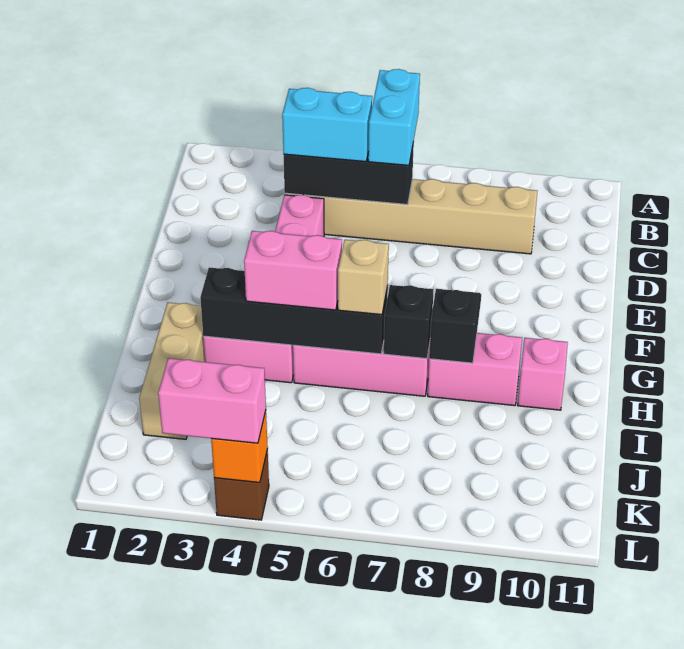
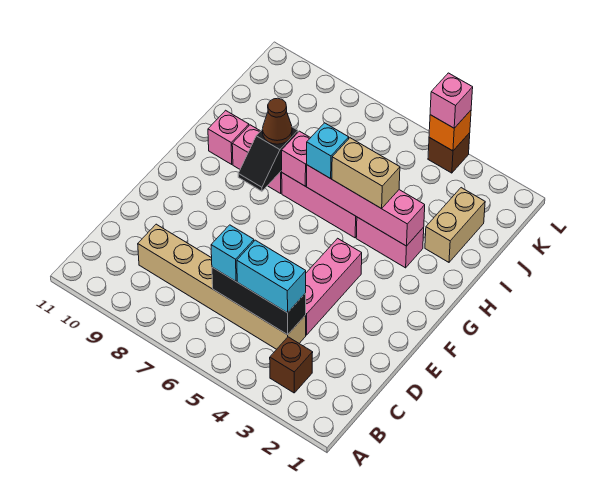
none -> brown 1x1 brick [270,337,313,393]
cyan 1x2 brick [368,69,420,165] -> cyan 1x1 brick [211,225,254,281]
tan 1x3 brick [139,303,205,439] -> tan 1x2 brick [425,188,485,262]
black 1x4 brick [200,267,388,354] -> pink 1x4 brick [307,165,425,246]
pink 1x2 brick [244,231,342,310] -> tan 1x2 brick [332,138,400,209]
tan 1x1 brick [338,240,389,315] -> cyan 1x1 brick [307,123,349,179]
black 1x1 brick [384,285,434,359] -> pink 1x1 brick [282,131,310,186]
none -> brown 1x1 cone [263,98,292,144]
pink 1x2 brick [158,358,266,443] -> pink 1x1 brick [430,73,473,128]

